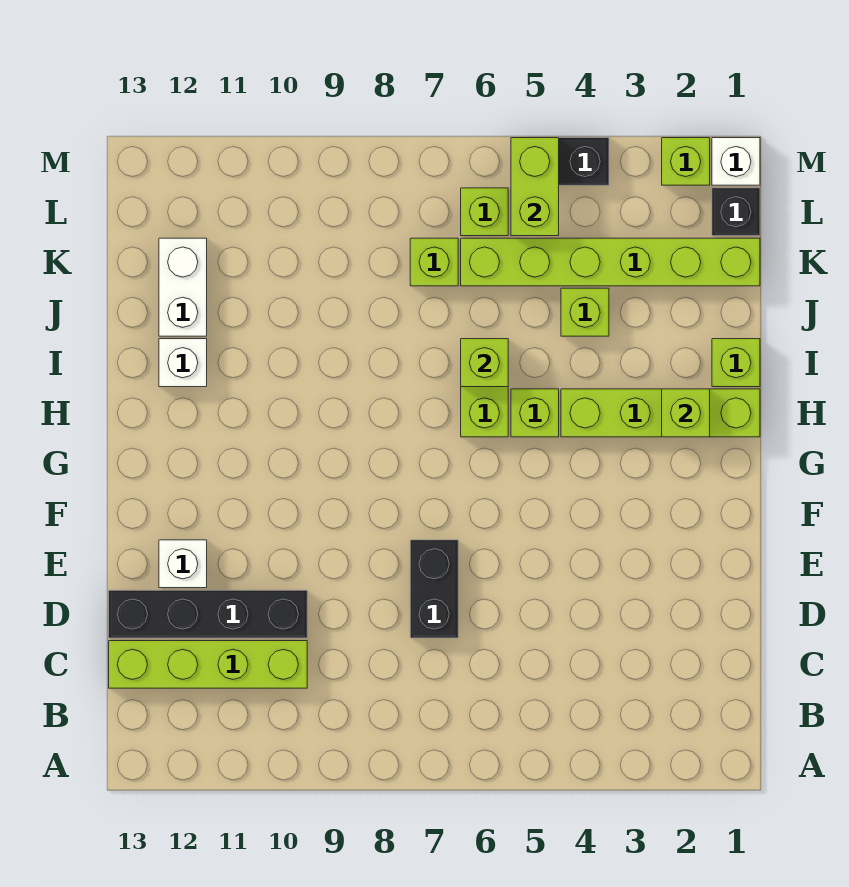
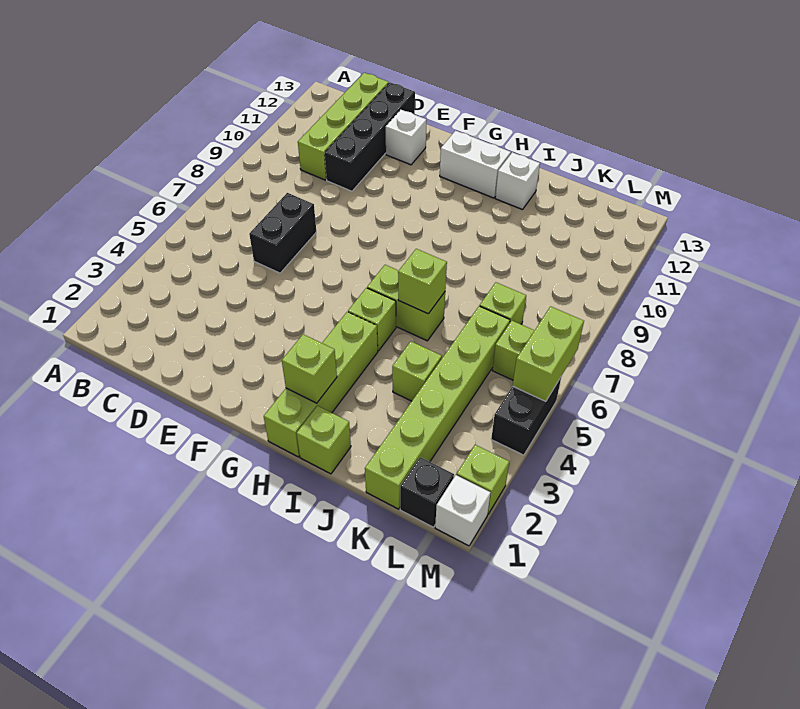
black 1x2 brick [410,540,458,638] -> black 1x2 brick turned to [249,193,316,273]
white 1x2 brick [159,238,207,336] -> white 1x2 brick moved to [440,131,511,198]
lime 1x2 brick [511,138,559,236] -> lime 1x2 brick turned to [512,307,584,401]

